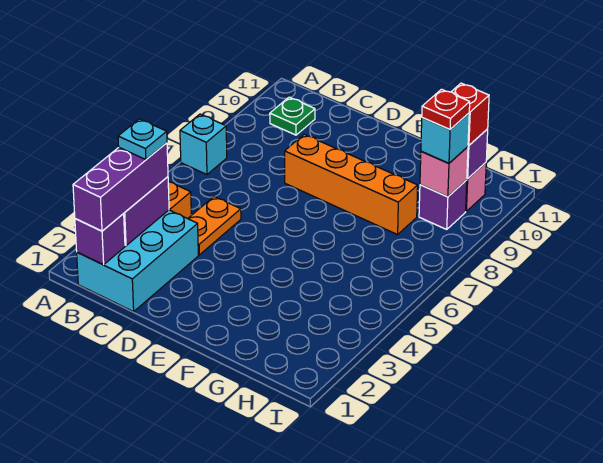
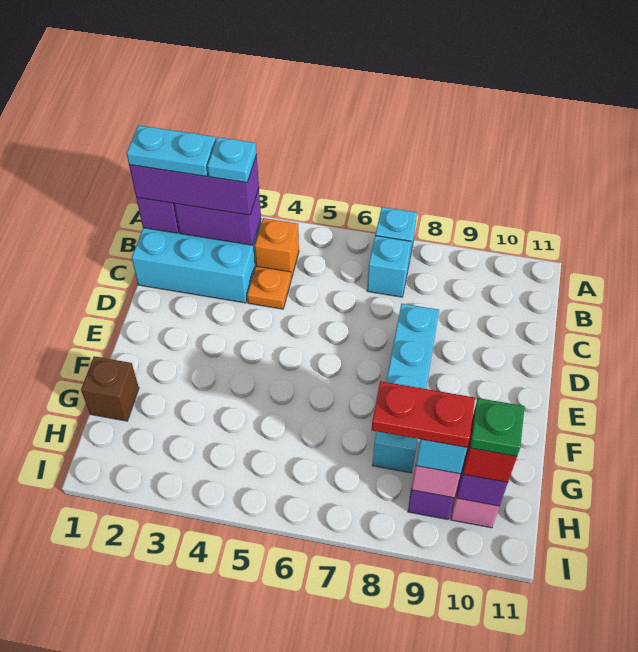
none -> cyan 1x2 plate [126,125,216,176]
none -> cyan 1x1 brick [367,236,411,297]
green 1x1 plate [270,97,315,135] -> green 1x1 plate moved to [470,398,525,456]
orange 1x2 plate [188,197,241,255] -> orange 1x1 plate [247,266,291,309]
orange 1x4 brick [285,134,418,235] -> cyan 1x4 brick [372,304,439,473]
none -> brown 1x1 brick [81,356,139,421]
red 1x1 plate [422,89,470,129] -> red 1x2 plate [372,381,475,447]

